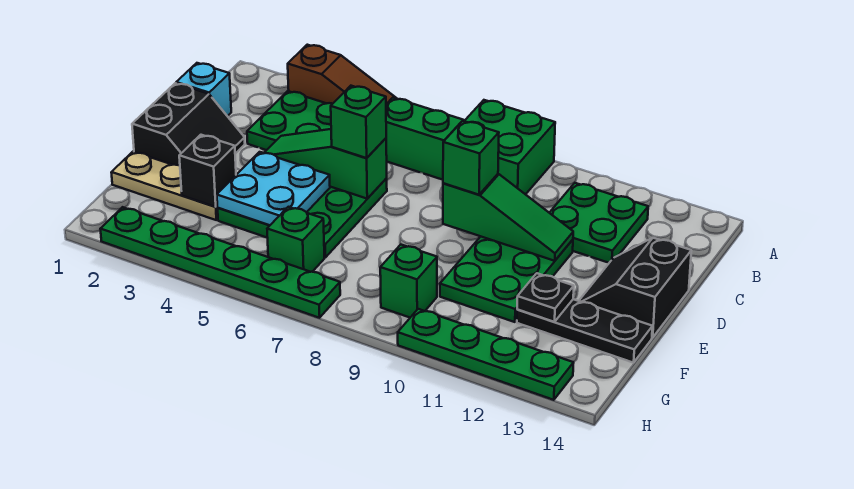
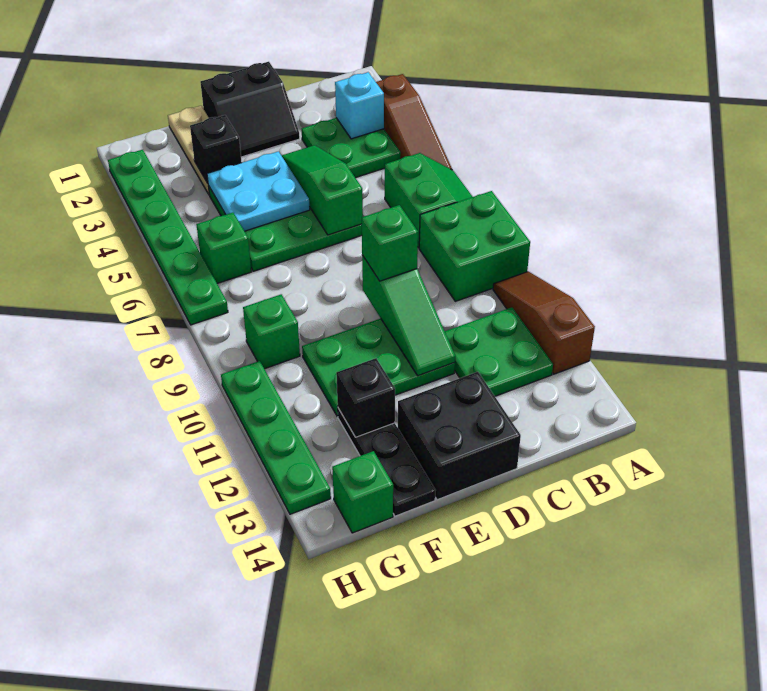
none -> brown 1x3 slope [493,271,595,374]
cyan 1x1 brick [176,63,231,116] -> cyan 1x1 brick moved to [335,72,384,139]
green 1x1 brick [331,86,386,158] -> green 1x1 brick moved to [332,451,393,533]
black 2x2 slope [579,238,691,338] -> black 2x2 brick [398,372,521,500]
black 1x1 plate [517,273,574,322] -> black 1x1 brick [336,358,395,437]

